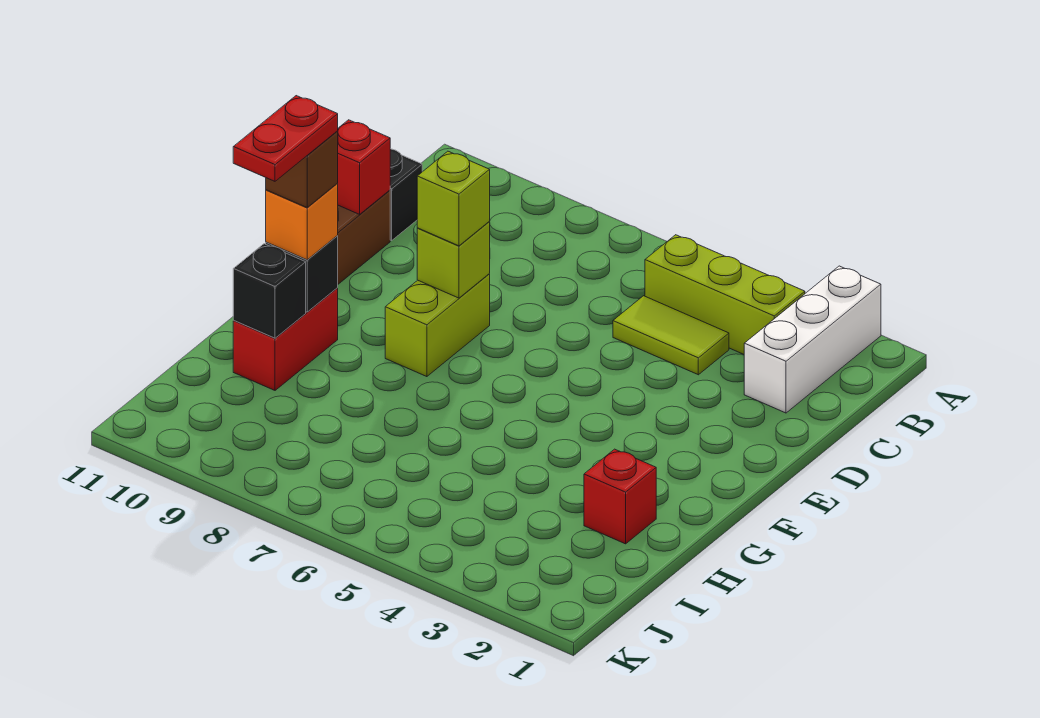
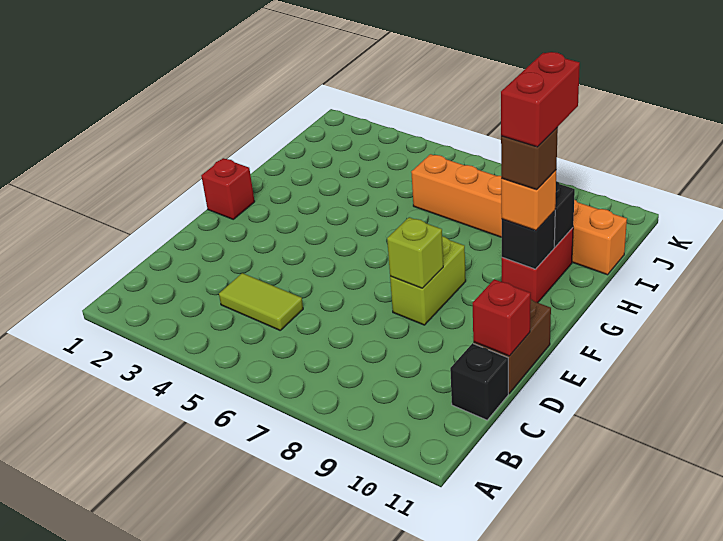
white 1x3 brick [744,266,881,413] -> none
lime 1x3 brick [645,235,805,354] -> none
lime 1x1 brick [417,151,490,246] -> none
red 1x2 plate [233,96,338,181] -> red 1x2 brick [501,52,580,147]
red 1x1 brick [584,449,656,544] -> red 1x1 brick moved to [201,158,255,219]
none -> orange 1x6 brick [411,154,627,275]

